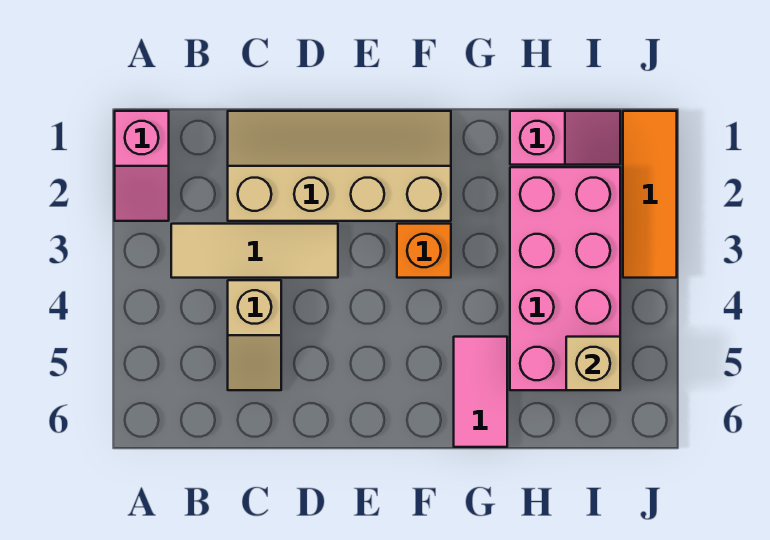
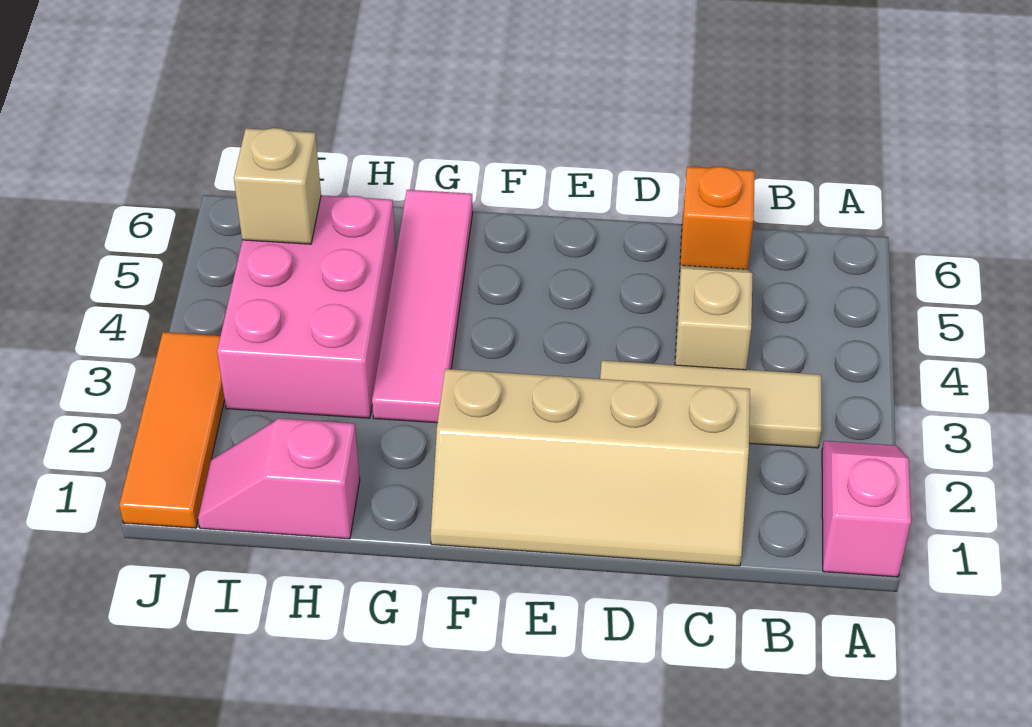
orange 1x1 brick [397,224,451,278] -> orange 1x1 brick moved to [680,167,755,269]
pink 1x2 tile [454,337,507,447] -> pink 1x4 tile [372,190,473,423]
pink 2x4 brick [510,167,620,390] -> pink 2x3 brick [217,195,396,418]

